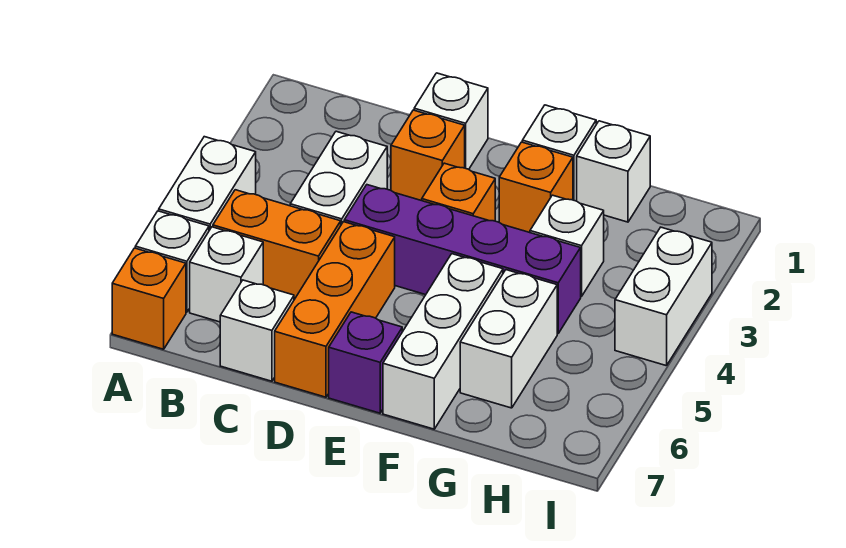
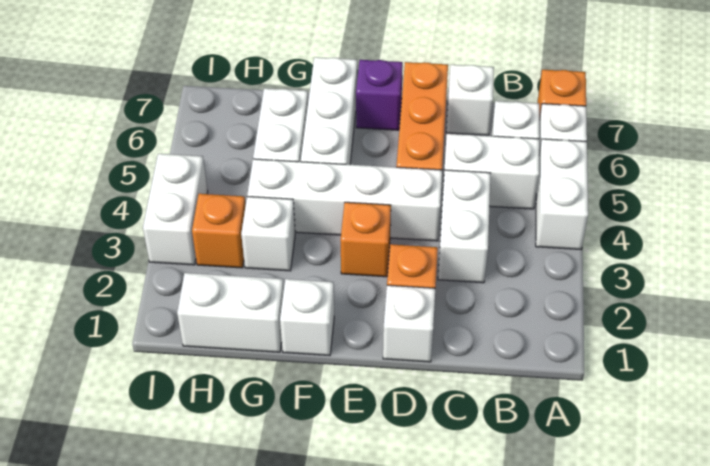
orange 1x2 brick [213,190,341,300] -> white 1x2 brick [443,134,539,209]
purple 1x4 brick [344,185,581,334] -> white 1x4 brick [247,159,442,241]
orange 1x1 brick [499,142,573,233] -> orange 1x1 brick moved to [192,194,246,268]
white 1x1 brick [577,121,650,222] -> white 1x2 brick [177,273,284,352]

